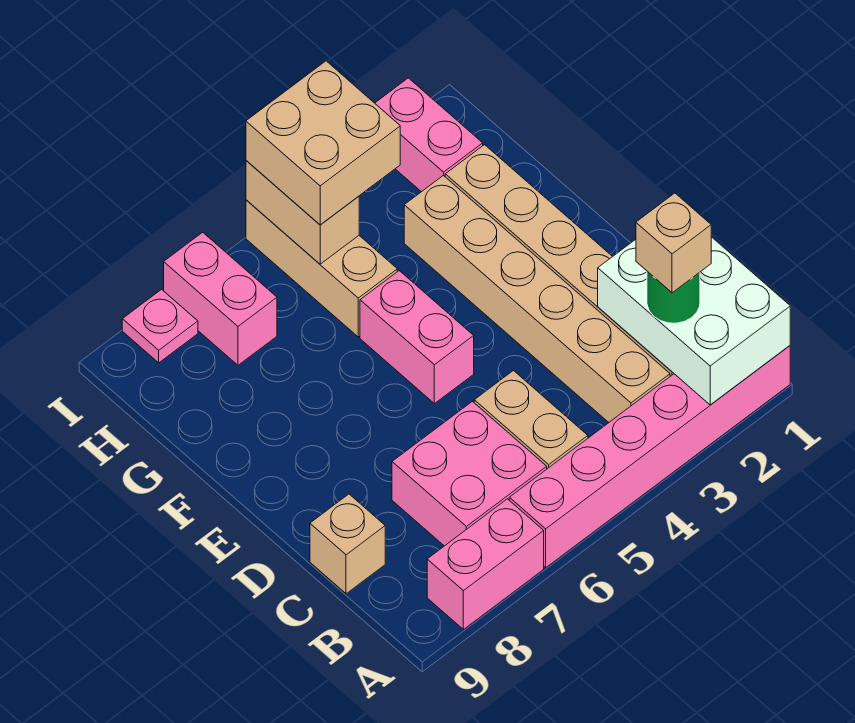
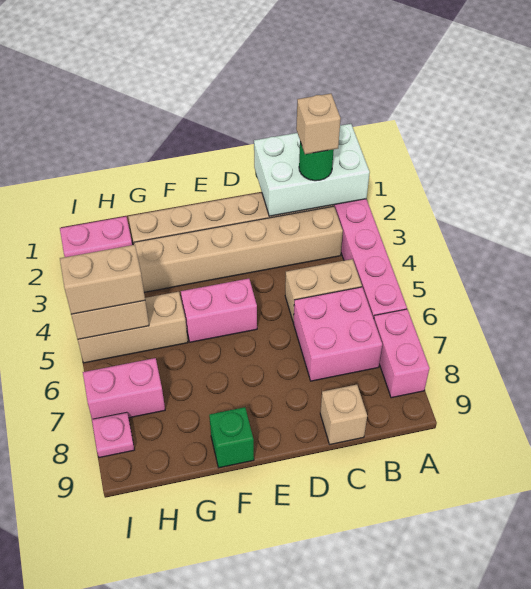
none -> green 1x1 brick [209,407,254,468]
tan 2x2 brick [246,61,400,225] -> tan 1x2 brick [60,245,145,314]

